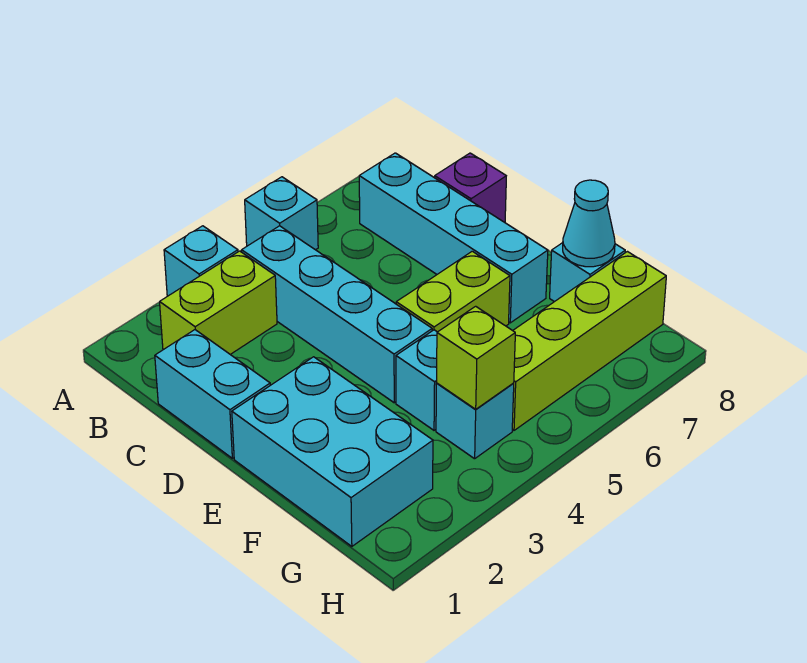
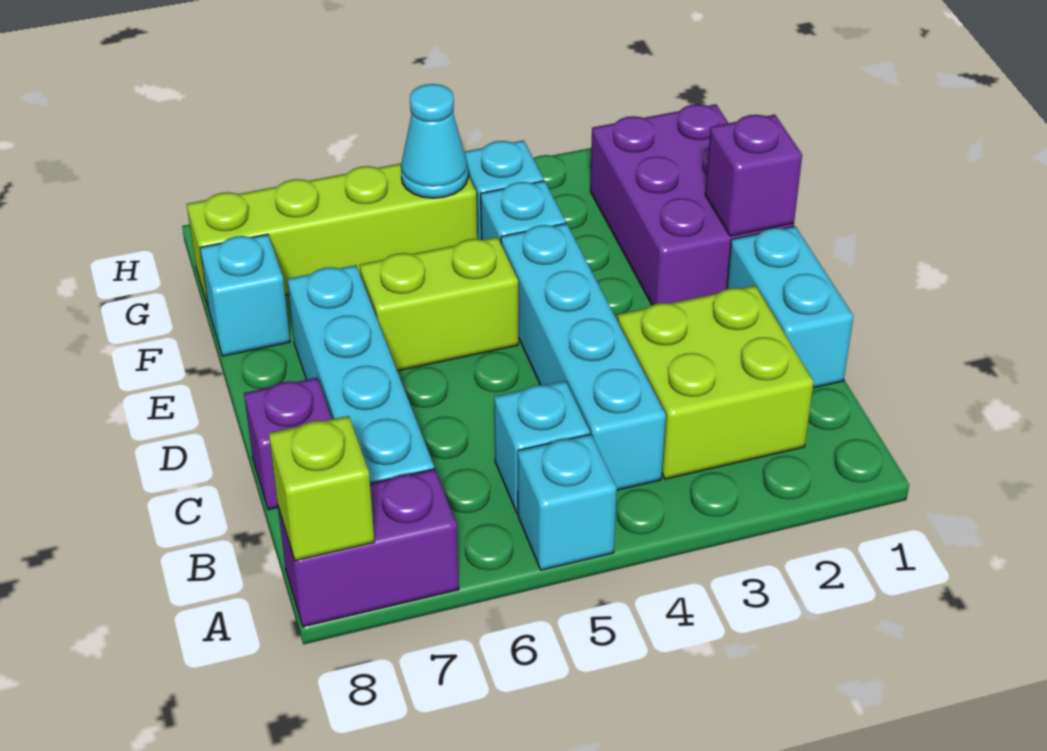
cyan 1x1 brick [164,226,238,296] -> cyan 1x1 brick moved to [494,381,590,513]
none -> purple 1x2 brick [278,469,459,627]
lime 1x2 brick [160,251,277,354] -> lime 2x2 brick [618,285,814,479]
cyan 2x3 brick [232,357,433,546] -> purple 2x3 brick [590,104,794,305]
none -> purple 1x1 brick [705,115,802,236]
cyan 1x1 cone [563,180,615,267] -> cyan 1x1 cone moved to [401,84,468,198]
lime 1x1 brick [436,306,515,409] -> lime 1x1 brick moved to [269,416,374,561]

